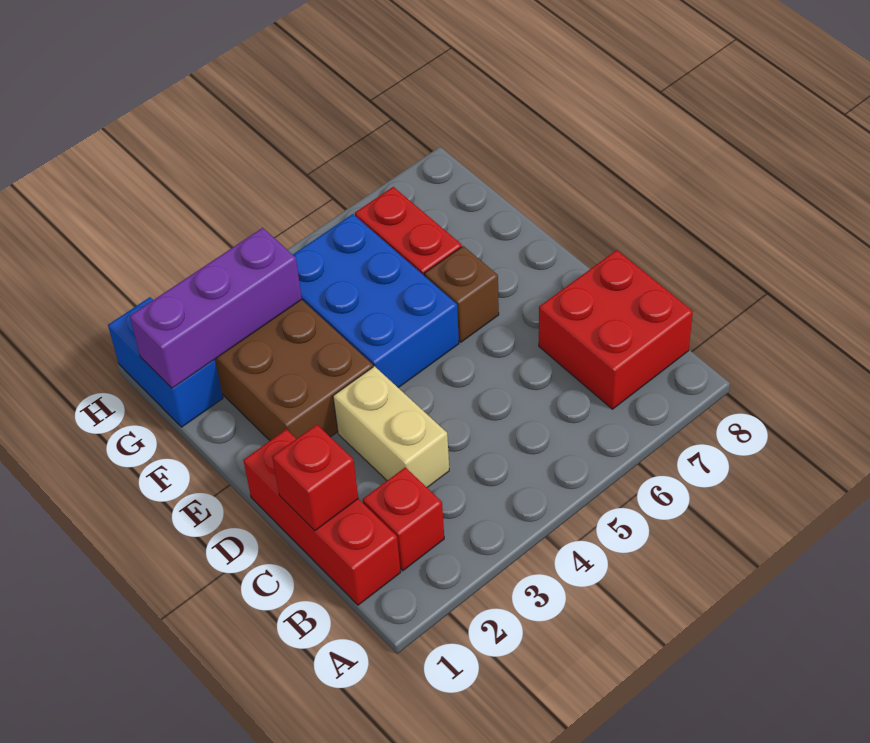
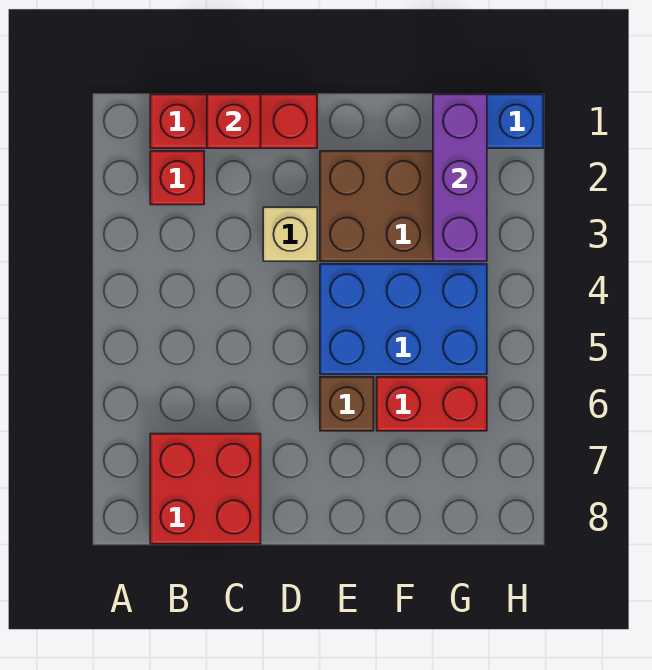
tan 1x2 brick [333,366,449,487] -> tan 1x1 brick [263,207,317,261]

